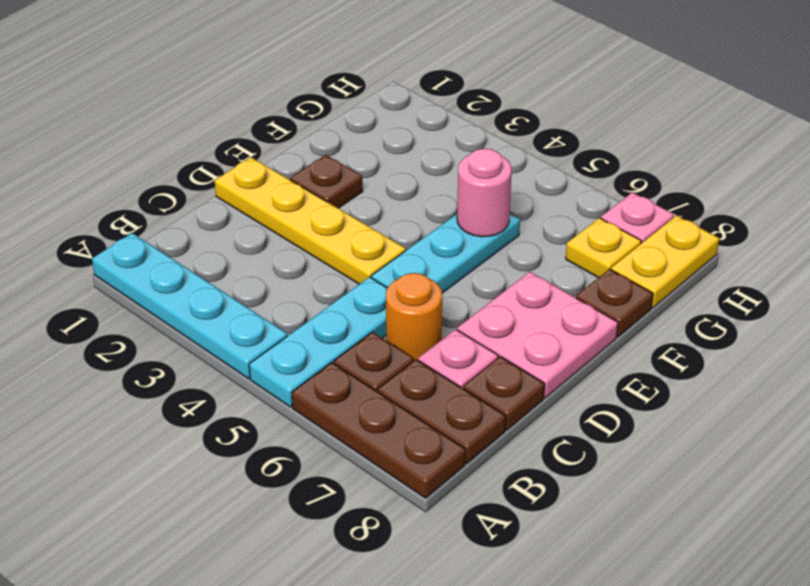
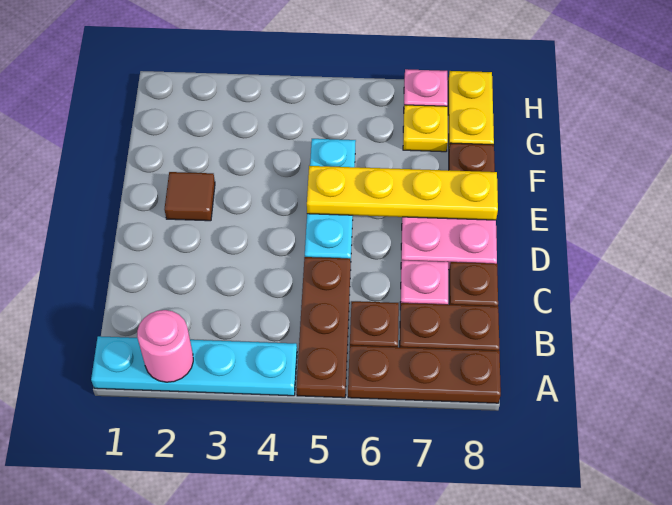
cyan 1x3 plate [249,277,387,407] -> brown 1x3 plate [296,257,351,398]
orange 1x1 round brick [386,273,442,361] -> none
yellow 1x4 plate [215,157,406,284] -> yellow 1x4 plate moved to [307,166,498,220]
brown 1x1 plate [290,155,363,208] -> brown 1x1 tile [165,172,215,221]
pink 1x1 round brick [457,149,512,237] -> pink 1x1 round brick moved to [137,310,193,382]

